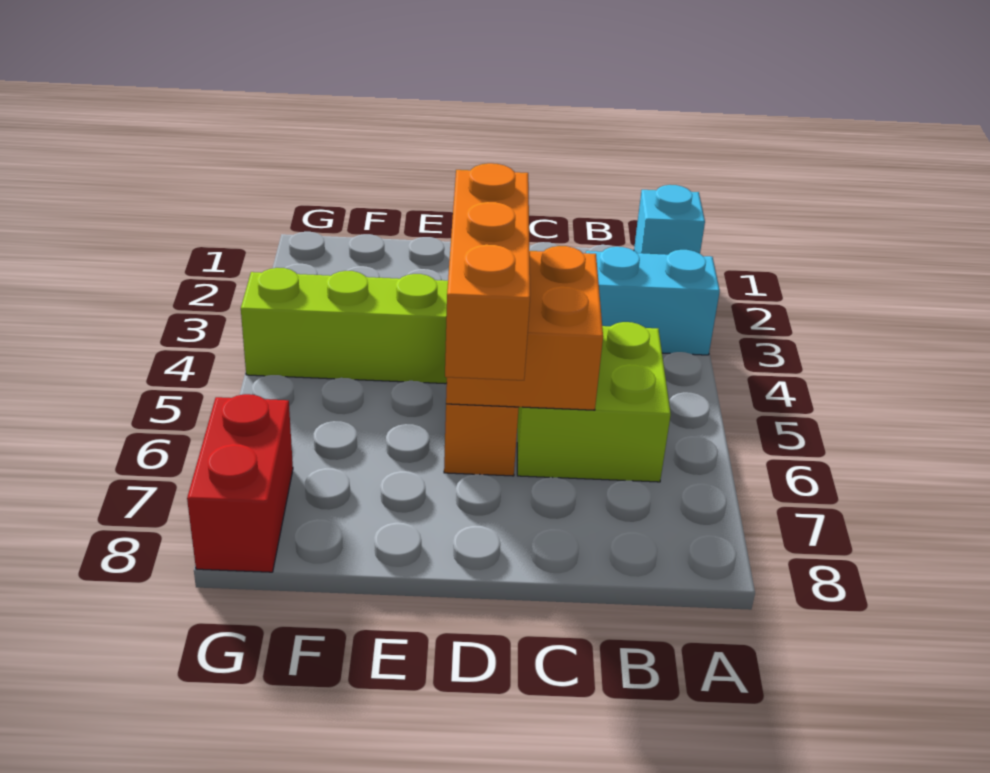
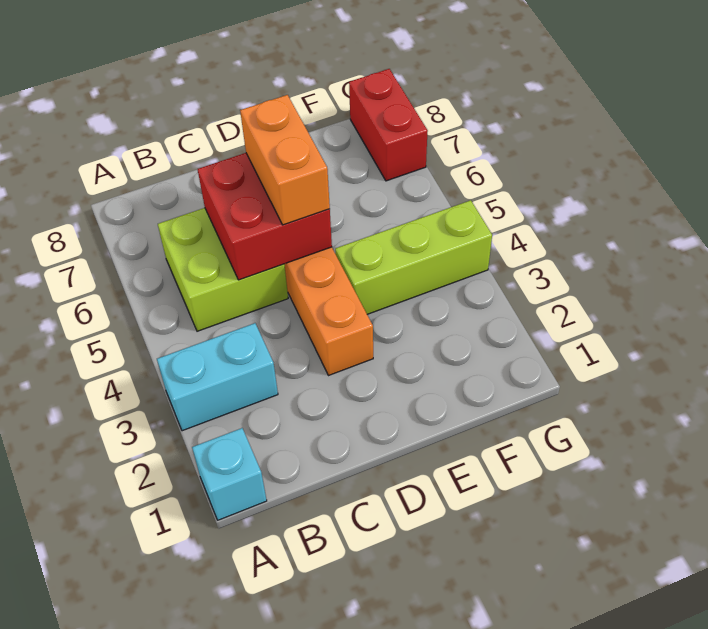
orange 2x2 brick [446,246,603,410] -> red 2x2 brick [198,153,332,280]
orange 1x3 brick [445,163,530,380] -> orange 1x2 brick [240,95,330,225]

